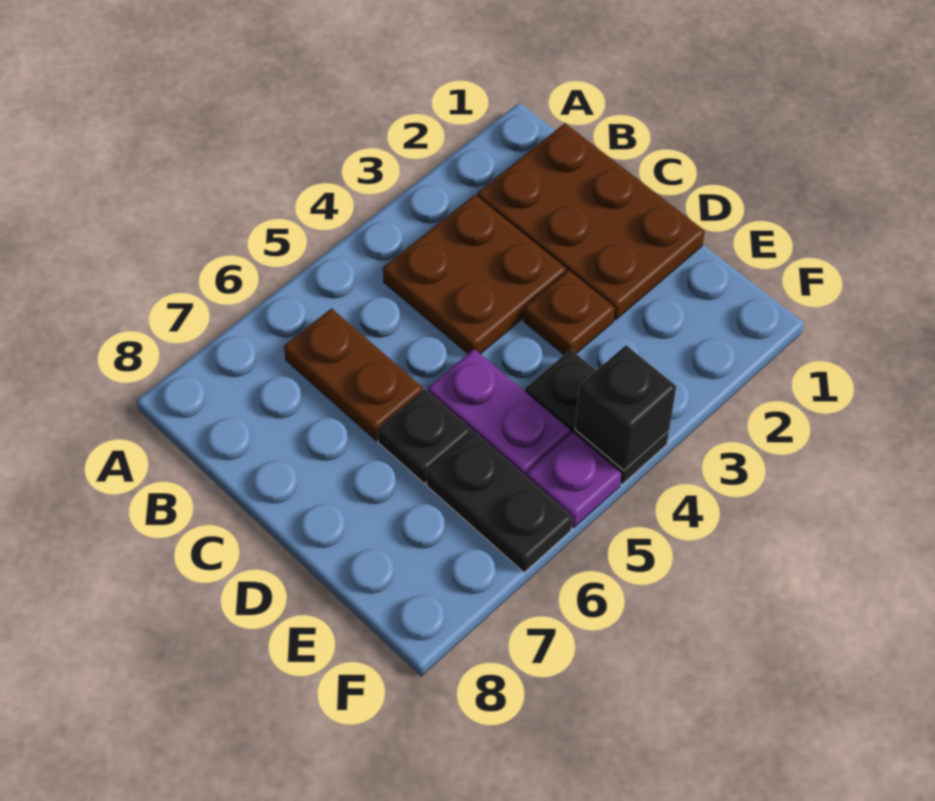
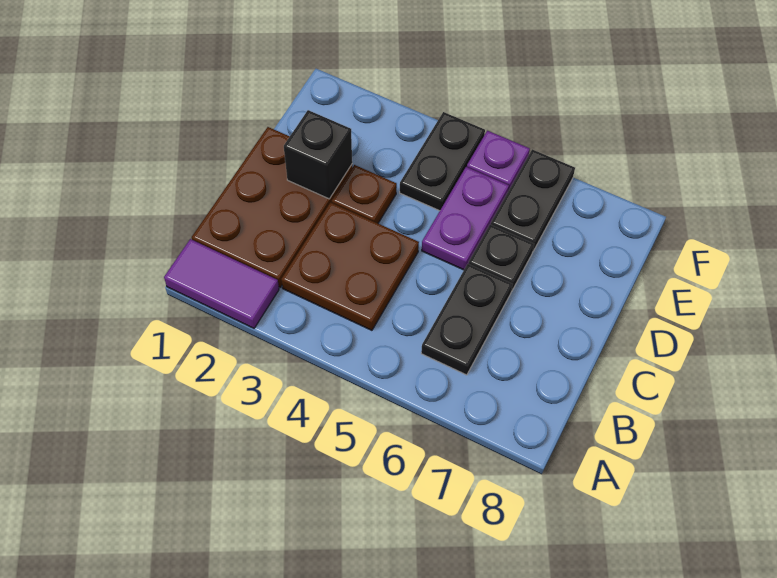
none -> purple 1x2 tile [164,239,279,328]
brown 1x2 plate [284,308,423,441] -> black 1x2 plate [421,264,512,375]
black 1x1 brick [575,345,676,470] -> black 1x1 brick moved to [284,110,352,199]

